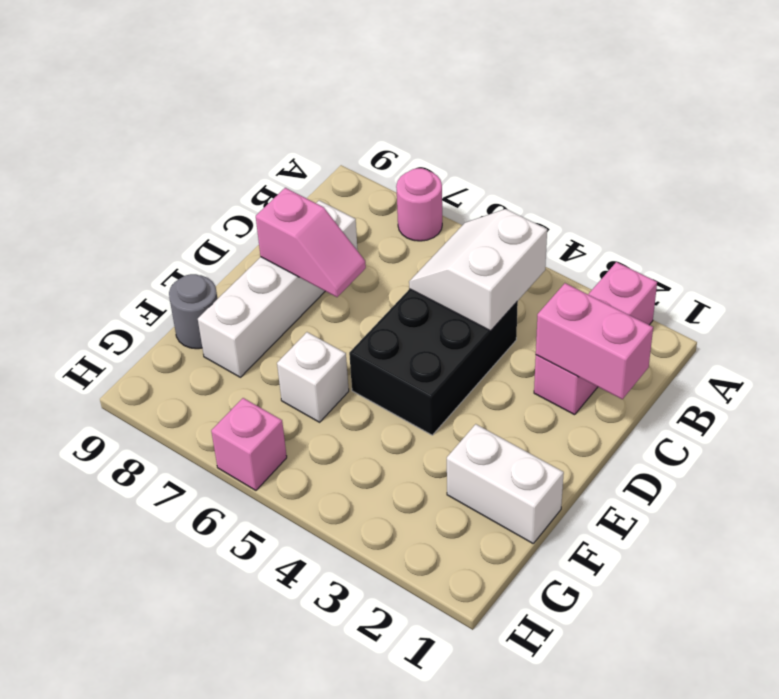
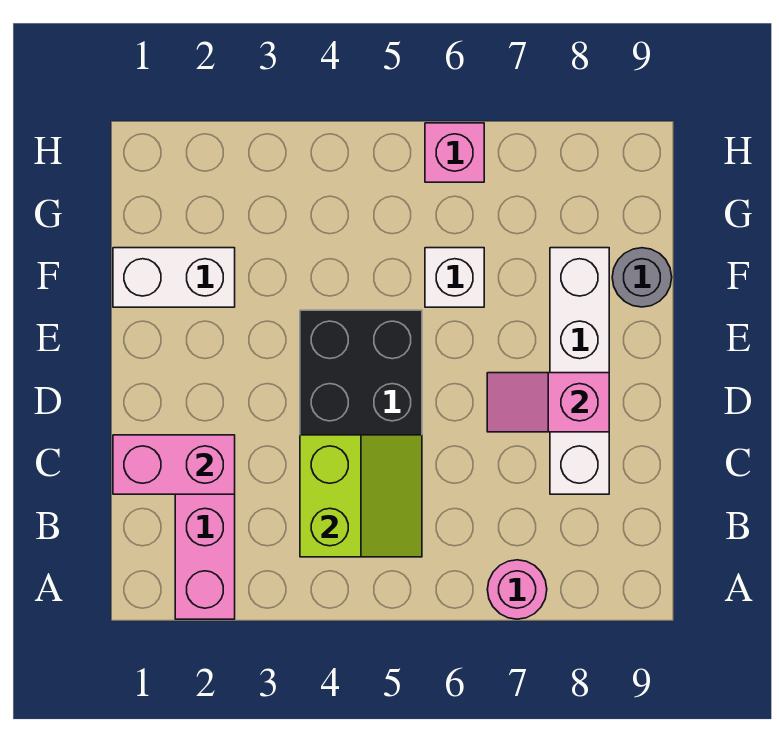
white 2x2 slope [409,209,547,331] -> lime 2x2 slope [300,435,422,557]

